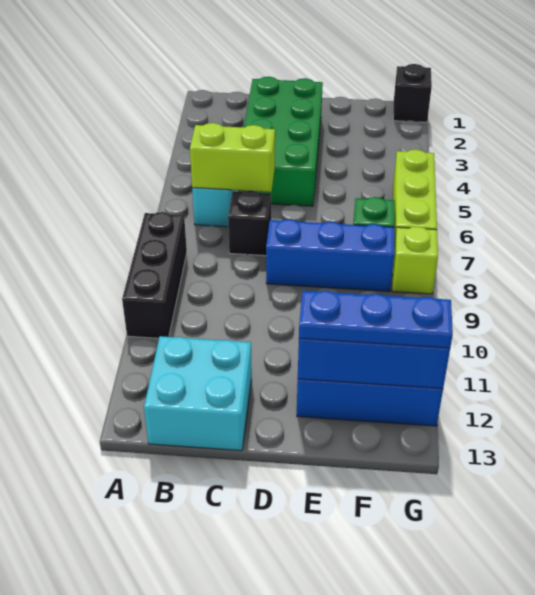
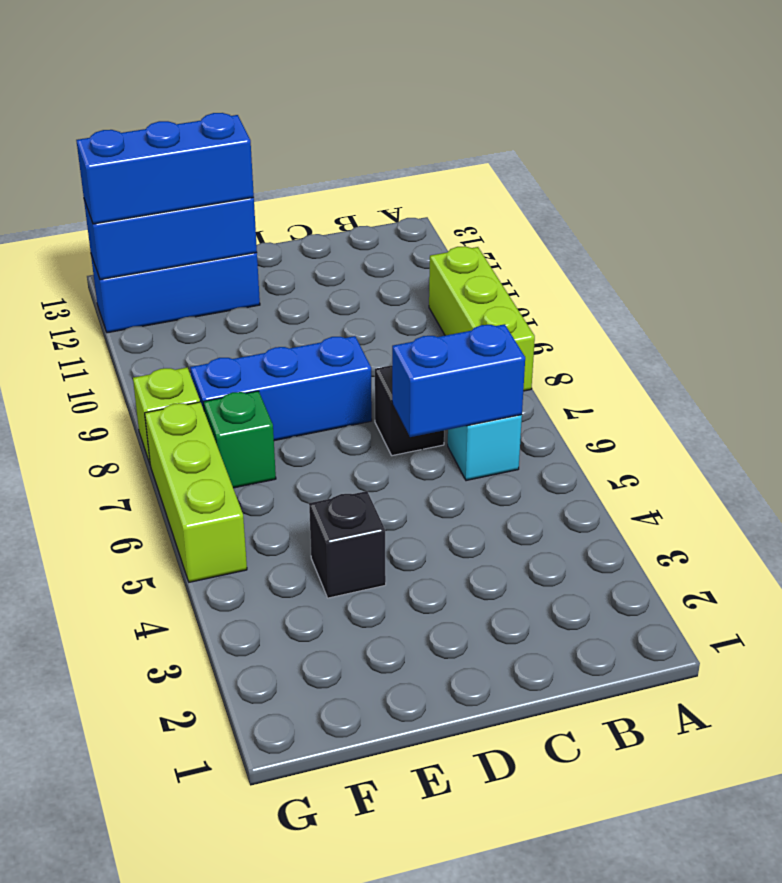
black 1x3 brick [122,212,187,338] -> lime 1x3 brick [429,246,535,391]
lime 1x2 brick [190,123,275,192] -> blue 1x2 brick [392,324,525,437]
cyan 2x2 brick [144,336,252,451] -> none
green 2x4 brick [238,77,323,206] -> none
blue 1x3 plate [299,291,453,348] -> blue 1x3 brick [76,113,254,224]
black 1x1 brick [393,64,432,122] -> black 1x1 brick moved to [309,491,386,598]

